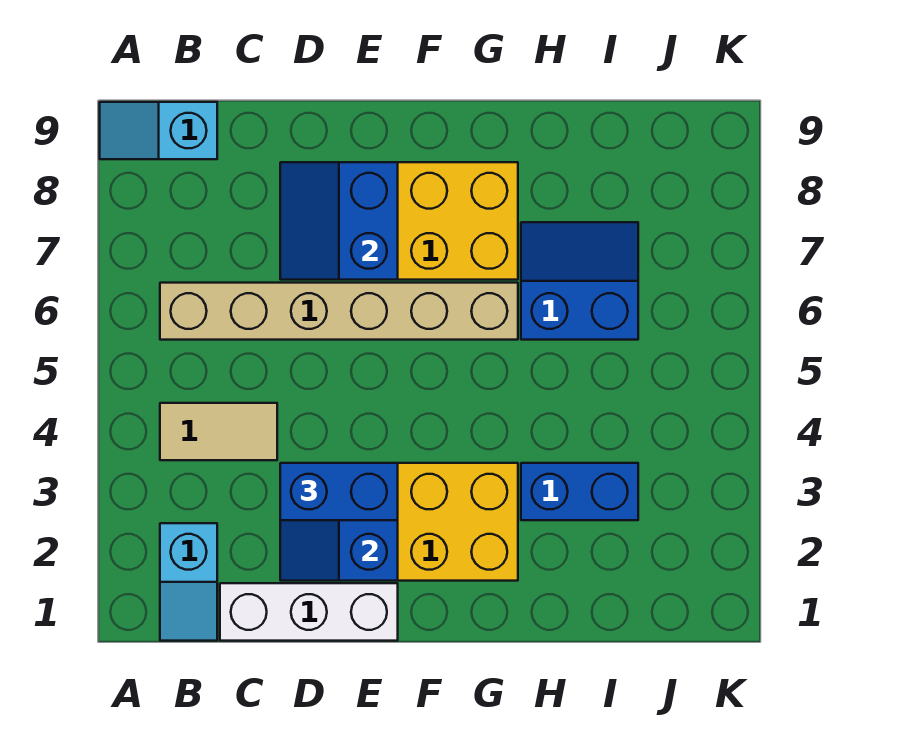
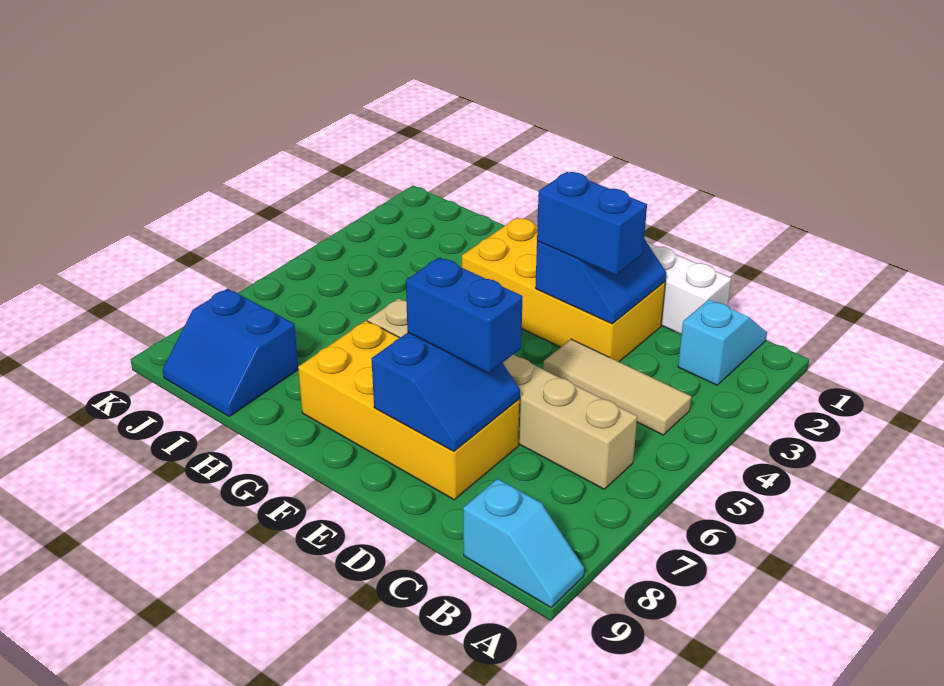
tan 1x2 tile [160,403,277,460] -> tan 1x3 tile [543,339,691,435]
blue 1x2 brick [521,463,638,520] -> blue 1x2 brick moved to [406,257,523,373]
blue 2x2 slope [521,222,638,340] -> blue 2x2 slope moved to [163,289,298,416]

